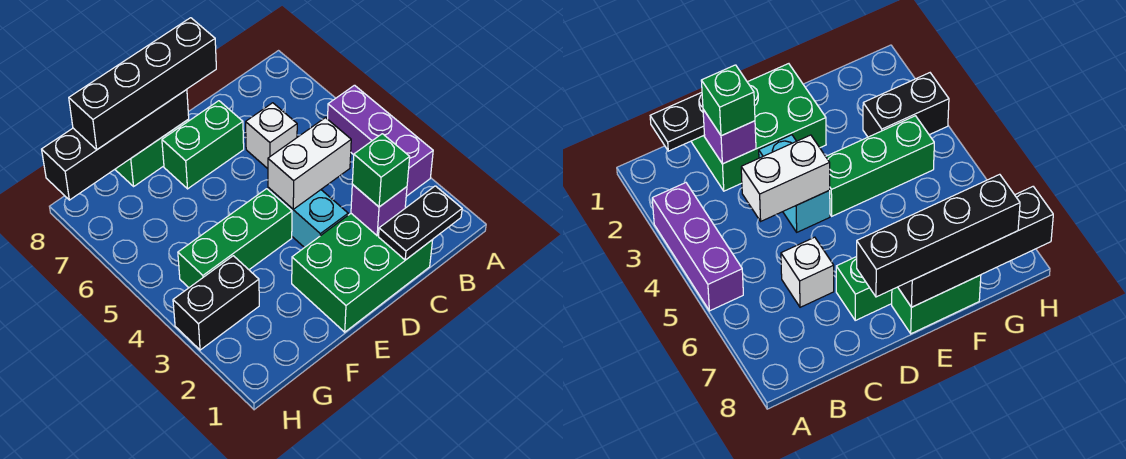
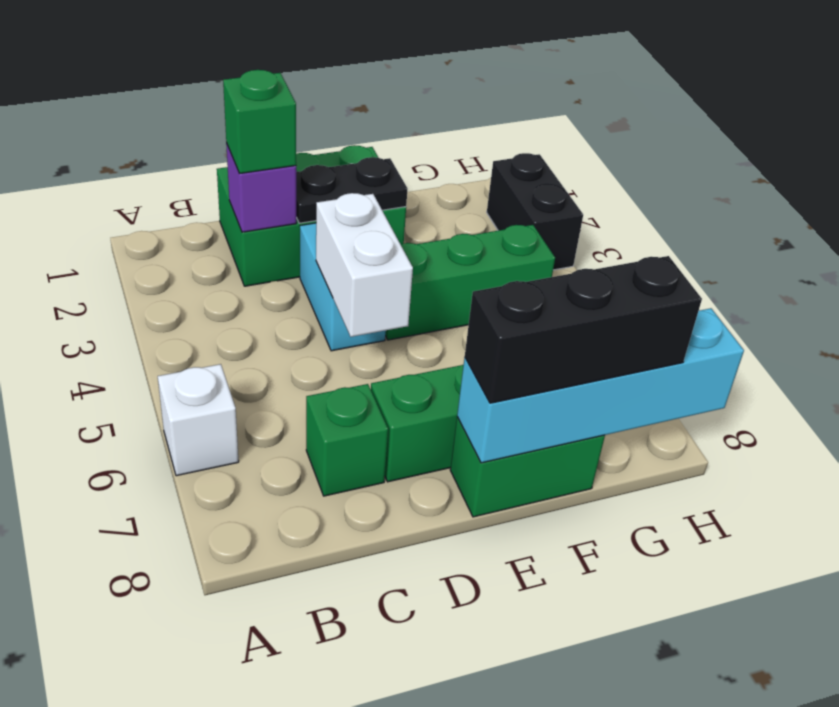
purple 1x3 brick [328,85,433,196] -> none
black 1x2 plate [379,186,462,260] -> black 1x2 plate moved to [296,157,408,223]
white 1x2 brick [268,118,351,209] -> white 1x2 brick turned to [316,193,413,337]
white 1x1 brick [246,103,297,169] -> white 1x1 brick moved to [158,364,239,476]
none -> green 1x1 brick [306,384,388,496]
black 1x4 brick [69,18,216,149] -> black 1x3 brick [465,256,702,403]
black 1x4 brick [42,89,189,200] -> cyan 1x4 brick [457,308,744,463]
black 1x2 brick [173,256,259,350] -> black 1x2 brick turned to [487,153,583,270]

